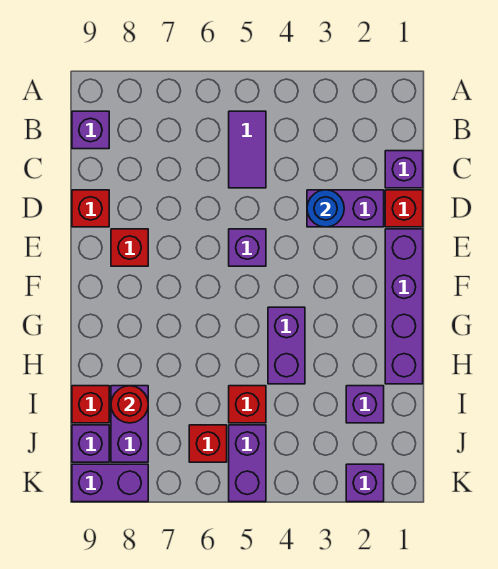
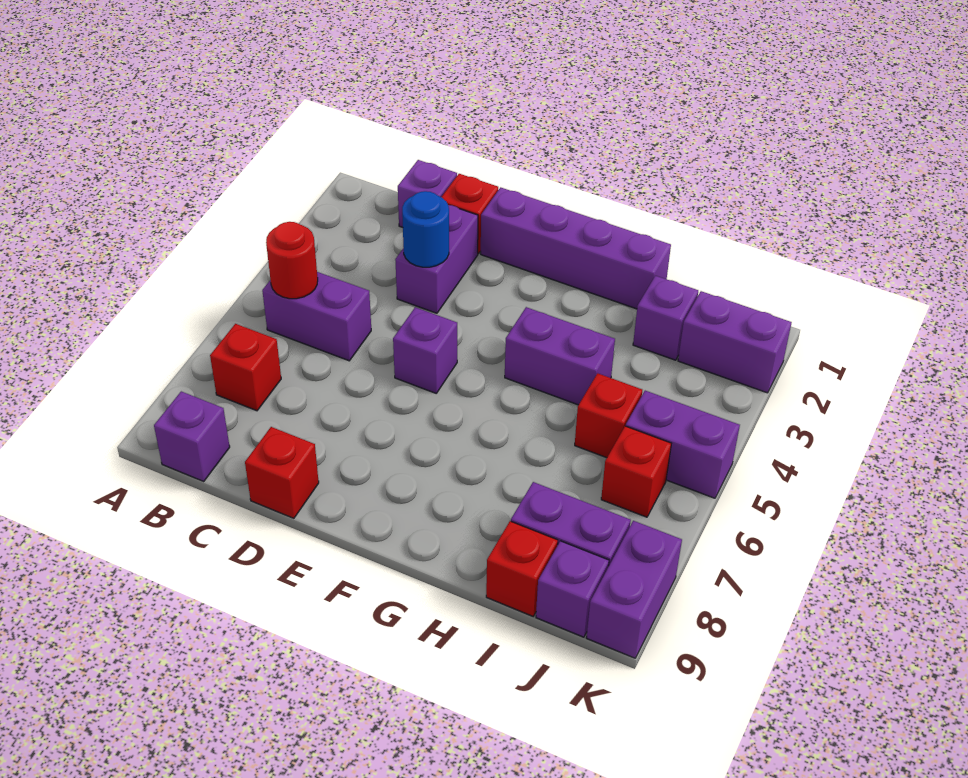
purple 1x2 tile [229,111,266,188] -> purple 1x2 brick [262,272,371,361]
red 1x1 brick [111,229,148,266] -> red 1x1 brick moved to [210,324,281,411]
red 1x1 round brick [111,386,148,423] -> red 1x1 round brick moved to [266,222,318,299]
purple 1x1 brick [346,464,384,502] -> purple 1x2 brick [678,291,792,393]

